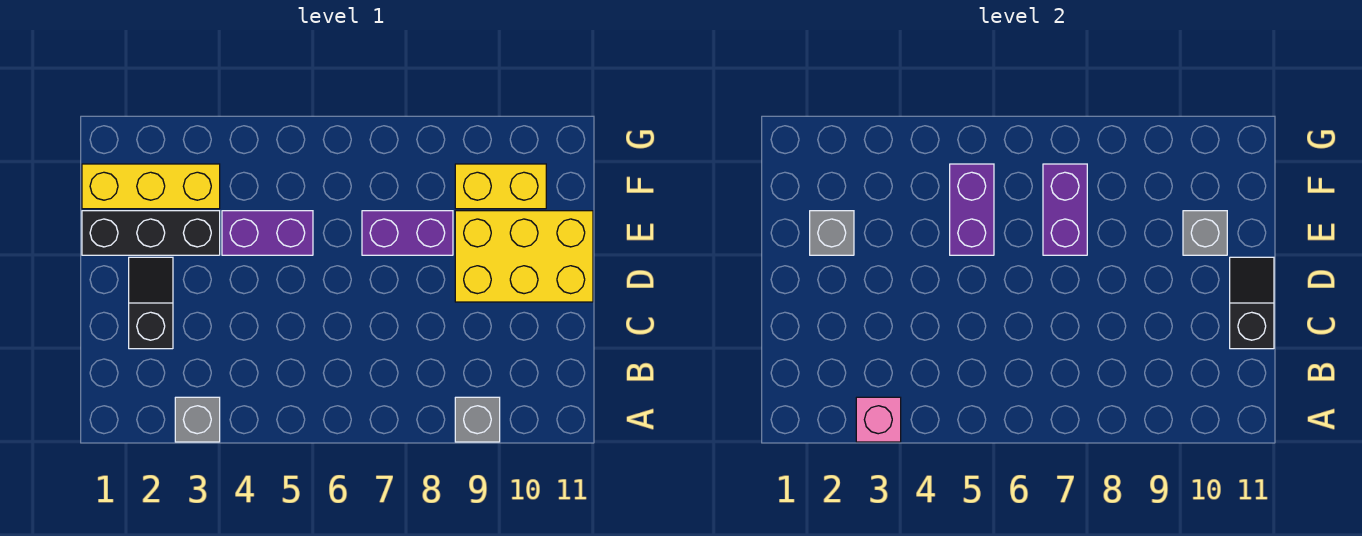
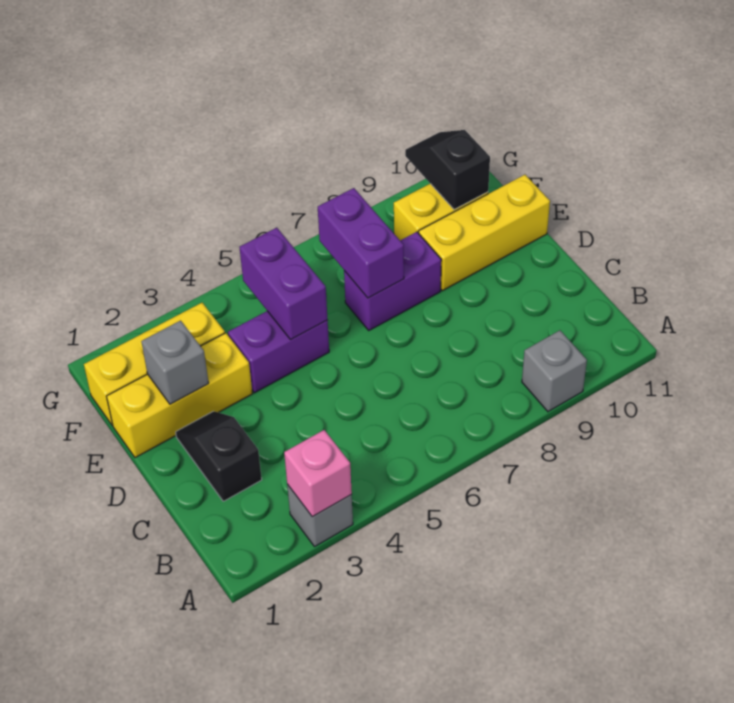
black 1x2 slope [1230,257,1274,349] -> black 1x2 slope moved to [405,130,490,210]
yellow 2x3 brick [455,211,593,302] -> yellow 1x3 brick [419,175,550,291]
black 1x3 brick [82,211,220,255] -> yellow 1x3 brick [107,333,252,458]
grey 1x1 brick [1183,211,1227,255] -> none

